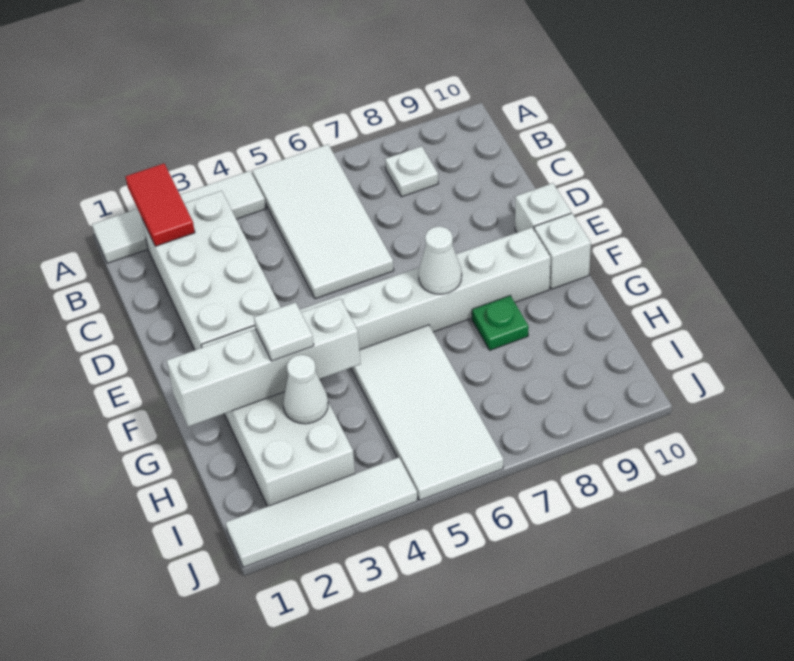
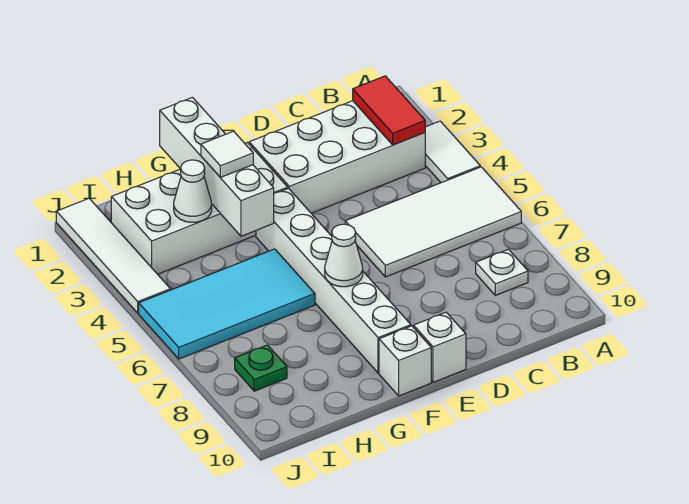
white 1x4 tile [92,171,266,263] -> white 1x2 tile [425,121,480,183]
red 1x2 tile [125,164,195,246] -> red 1x2 tile turned to [353,76,425,145]
white 2x4 tile [351,325,503,500] -> cyan 2x4 tile [139,249,315,359]
green 1x1 plate [472,296,529,350] -> green 1x1 plate moved to [235,345,287,391]

